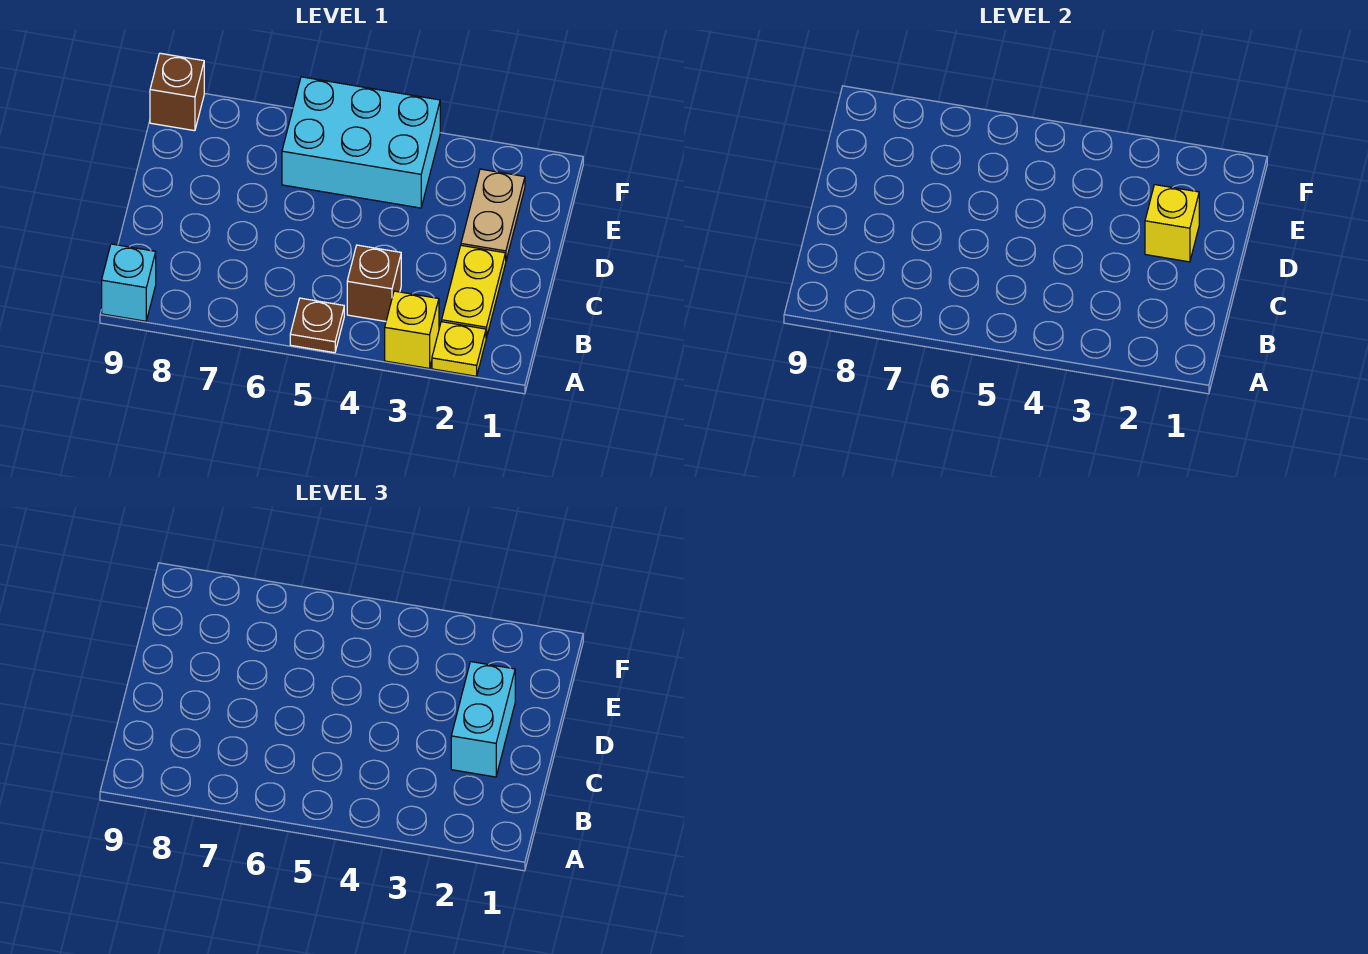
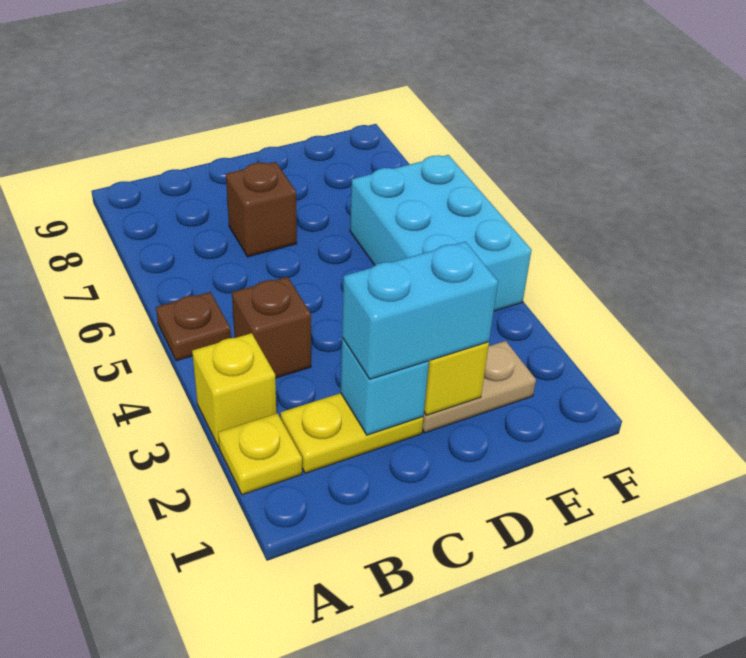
cyan 1x1 brick [102,244,156,321] -> cyan 1x1 brick moved to [341,338,429,435]
brown 1x1 brick [150,53,204,131] -> brown 1x1 brick moved to [226,162,297,257]

